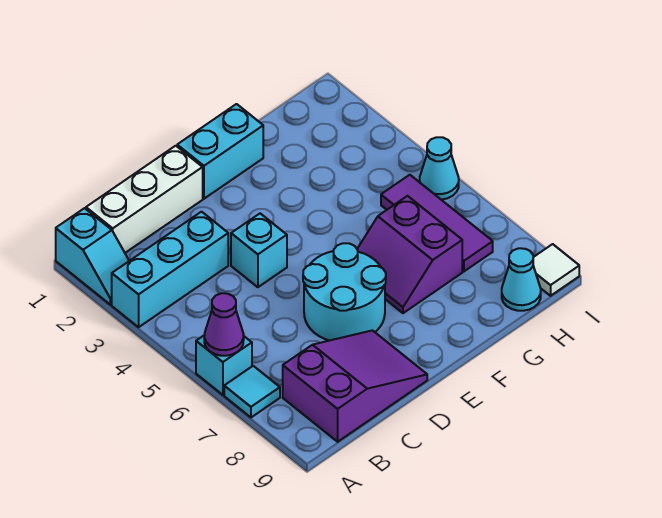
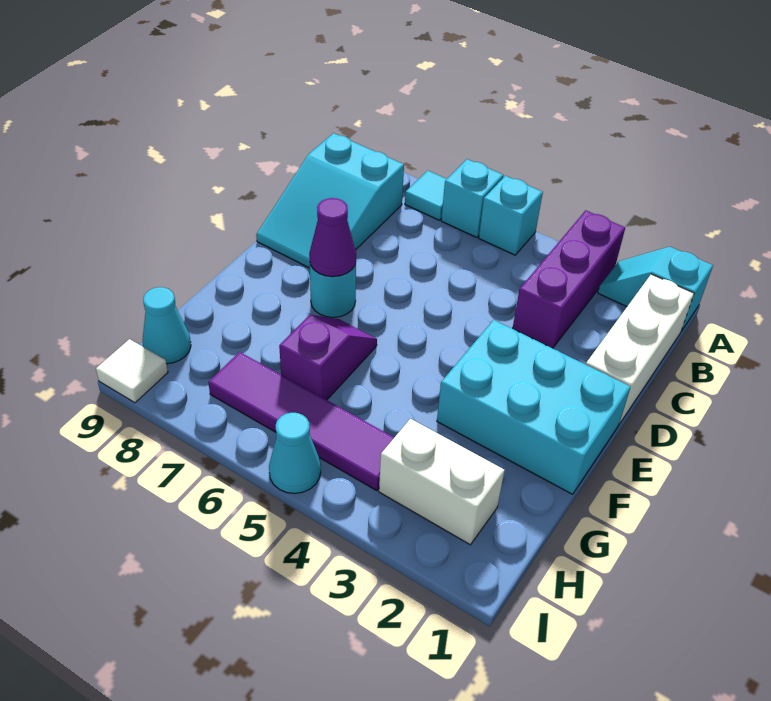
cyan 1x3 brick [112,212,228,327] -> purple 1x3 brick [513,210,625,348]
purple 1x1 cone [204,293,244,356] -> purple 1x1 cone moved to [309,198,356,277]
purple 2x3 slope [283,330,427,442] -> cyan 2x3 slope [256,133,404,268]
cyan 1x1 brick [231,214,287,287] -> cyan 1x1 brick moved to [479,176,543,255]
cyan 2x2 round brick [303,243,386,341] -> cyan 1x1 round brick [310,263,356,317]
cyan 1x2 brick [177,104,263,199] -> cyan 2x3 brick [437,320,630,494]
purple 2x2 slope [357,196,462,313] -> purple 1x2 slope [279,315,377,400]
none -> white 1x2 brick [379,419,505,545]
purple 1x3 tile [381,175,493,271] -> purple 1x4 tile [208,352,394,491]

